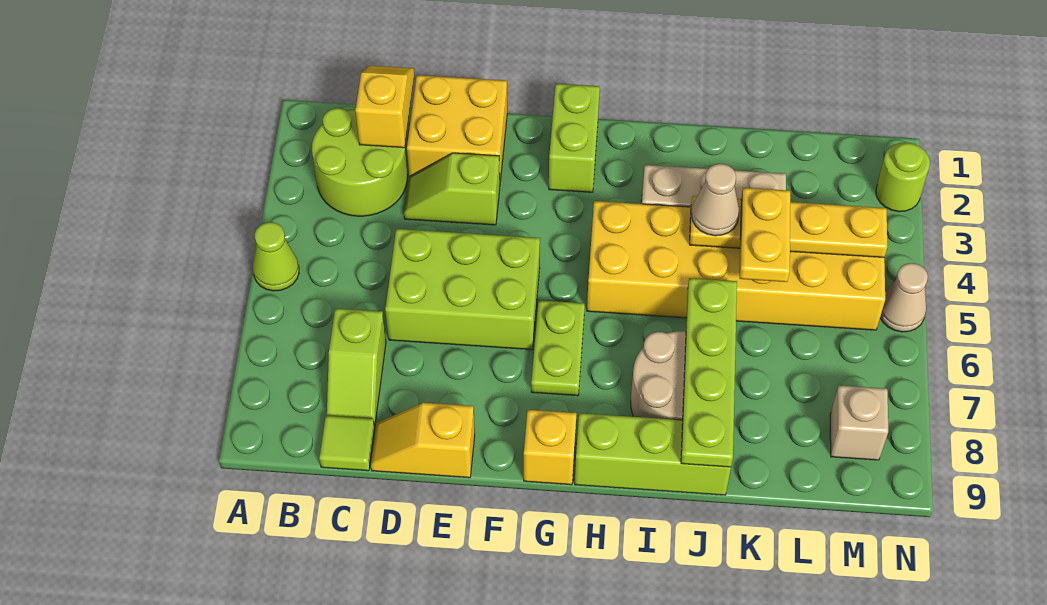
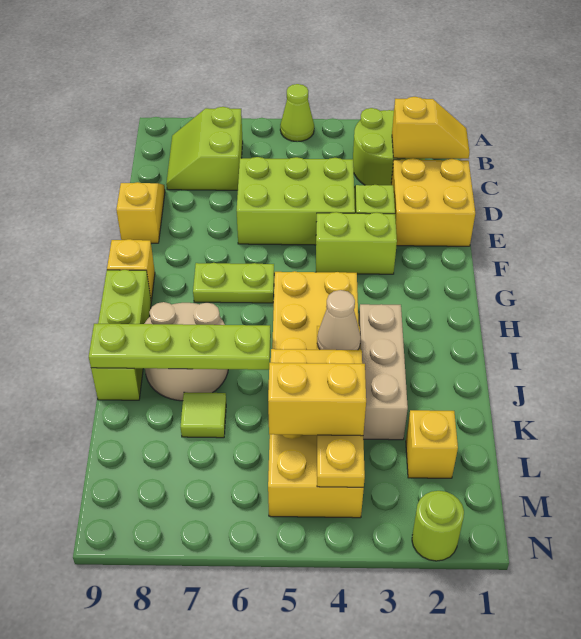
lime 1x2 slope [327,308,386,426] -> lime 2x2 slope [166,107,243,190]
lime 1x1 tile [319,416,375,471] -> lime 1x1 tile moved to [180,392,226,438]
lime 2x3 brick [385,229,540,350] -> lime 2x3 brick turned to [237,157,355,245]
lime 1x2 brick [549,84,600,192] -> lime 1x2 brick moved to [316,212,397,274]
none -> yellow 1x1 brick [406,410,458,478]
none -> yellow 1x2 brick [268,363,366,436]
tan 1x1 brick [830,385,888,460] -> none
tan 1x1 cone [880,263,928,332] -> none

